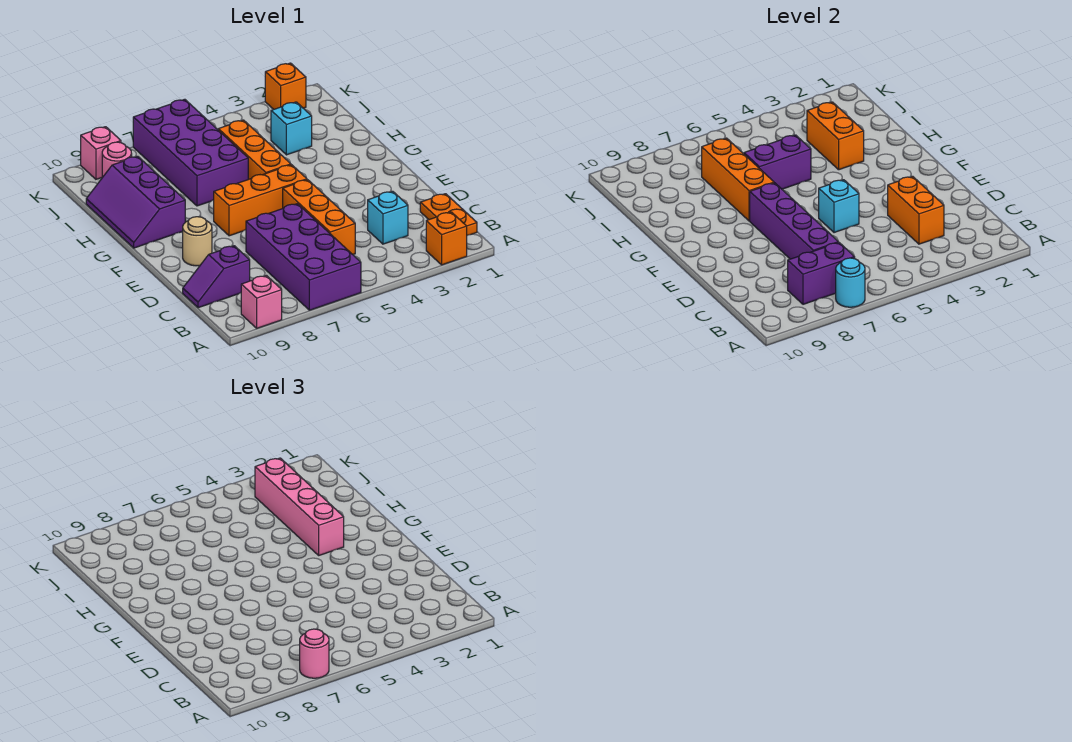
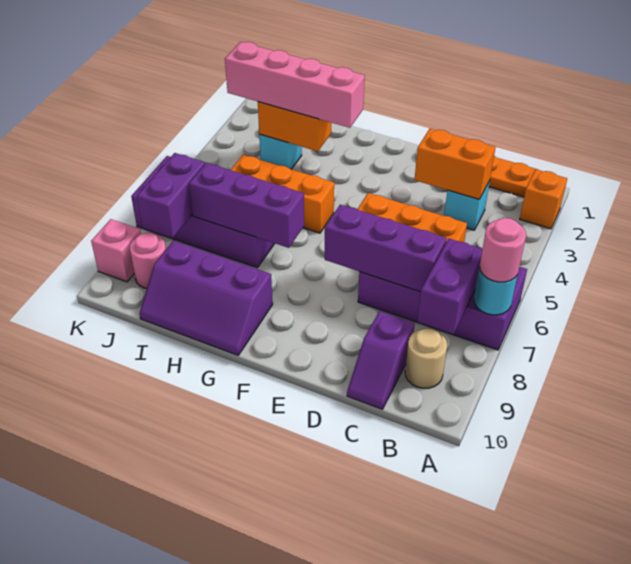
pink 1x1 brick [241,276,282,328] -> none
purple 1x4 brick [750,183,838,259] -> purple 1x3 brick [325,205,447,292]
cyan 1x1 brick [819,180,859,233] -> none
tan 1x1 round brick [183,217,212,266] -> tan 1x1 round brick moved to [405,329,447,388]
orange 1x3 brick [214,165,307,236] -> none
orange 1x3 brick [702,138,774,221] -> purple 1x3 brick [189,163,304,248]
purple 1x2 brick [744,135,811,189] -> purple 1x2 brick moved to [137,153,205,238]
orange 1x1 brick [265,63,306,109] -> none

